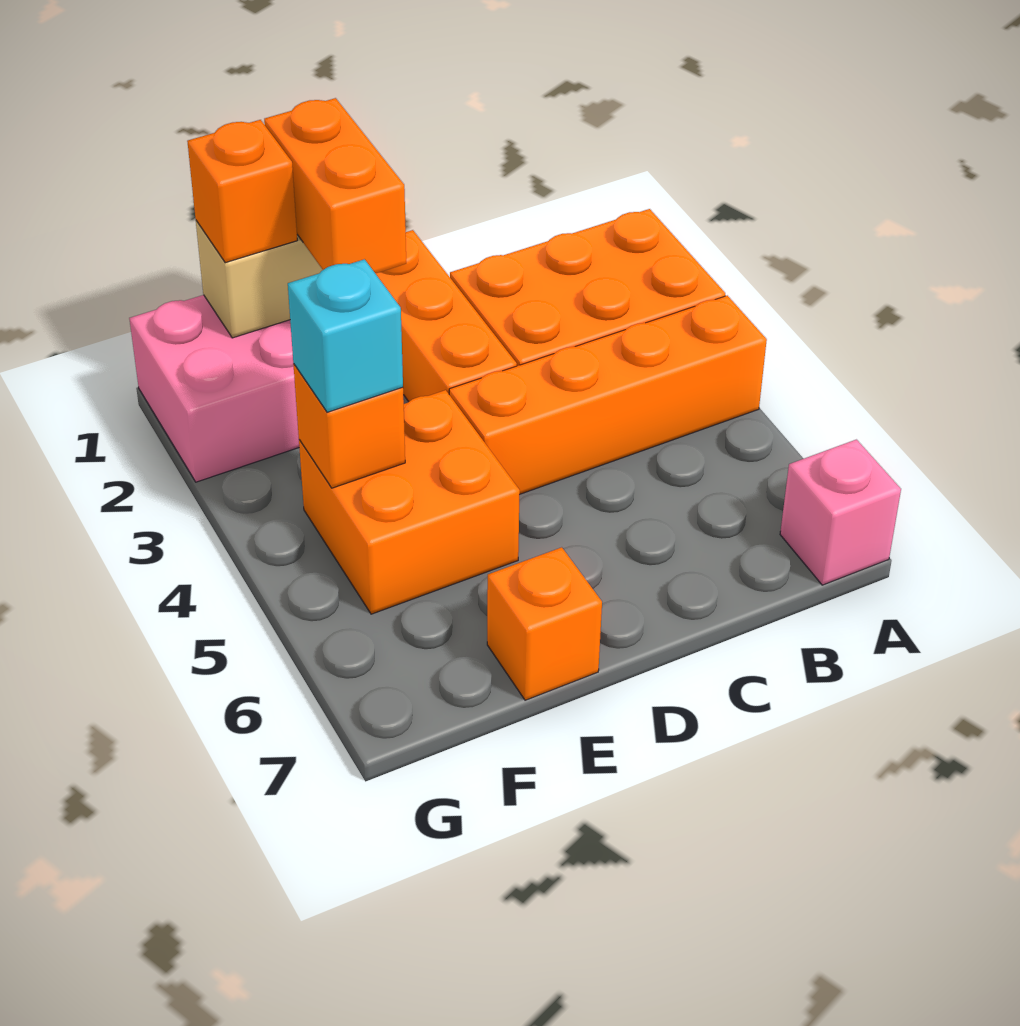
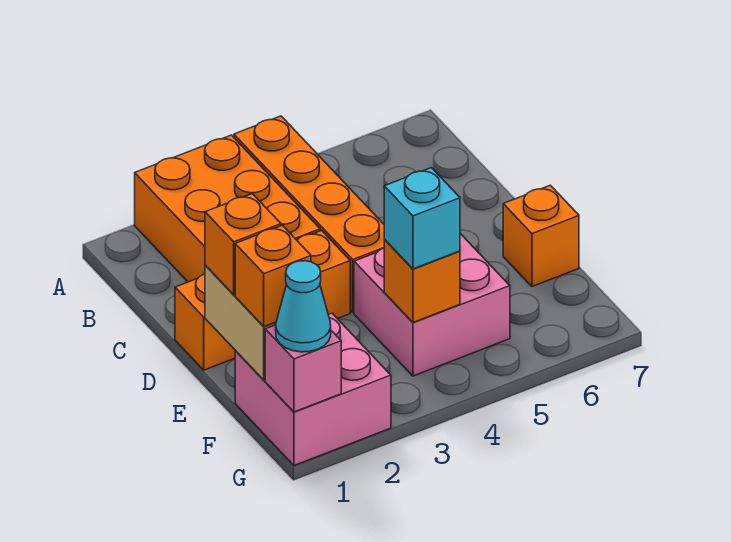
pink 1x1 brick [780,440,901,585] -> pink 1x1 brick moved to [265,325,341,412]
orange 1x2 brick [264,98,406,273] -> orange 1x1 brick [205,194,281,295]
orange 2x2 brick [299,390,520,614] -> pink 2x2 brick [354,234,510,376]
none -> cyan 1x1 cone [276,261,331,352]

